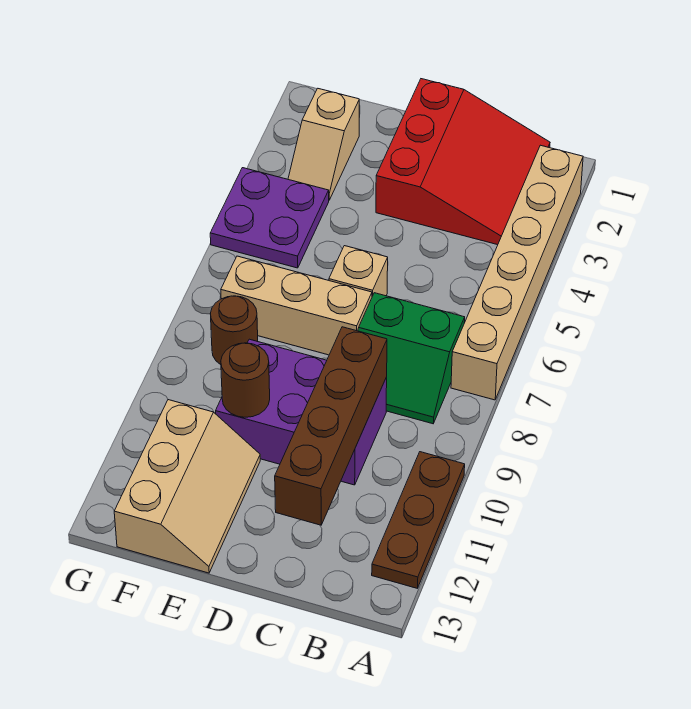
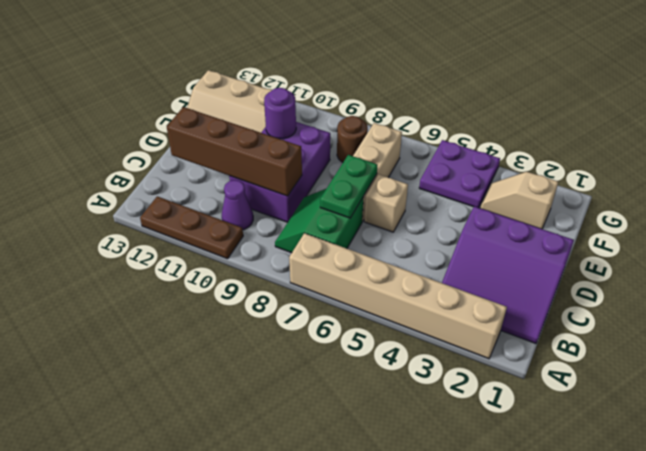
red 3x3 slope [376,79,550,245] -> purple 3x3 slope [442,206,574,343]
none -> purple 1x1 cone [222,180,253,230]
none -> green 1x2 plate [320,155,377,218]
brown 1x1 round brick [221,343,270,417] -> purple 1x1 round brick [264,88,296,139]

